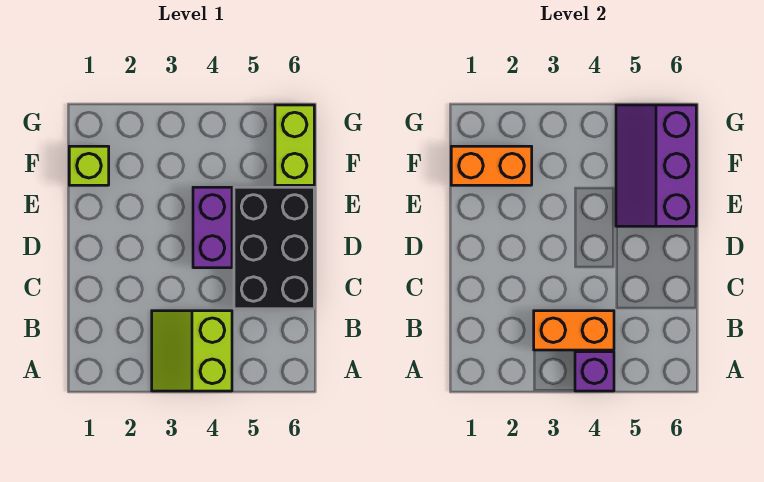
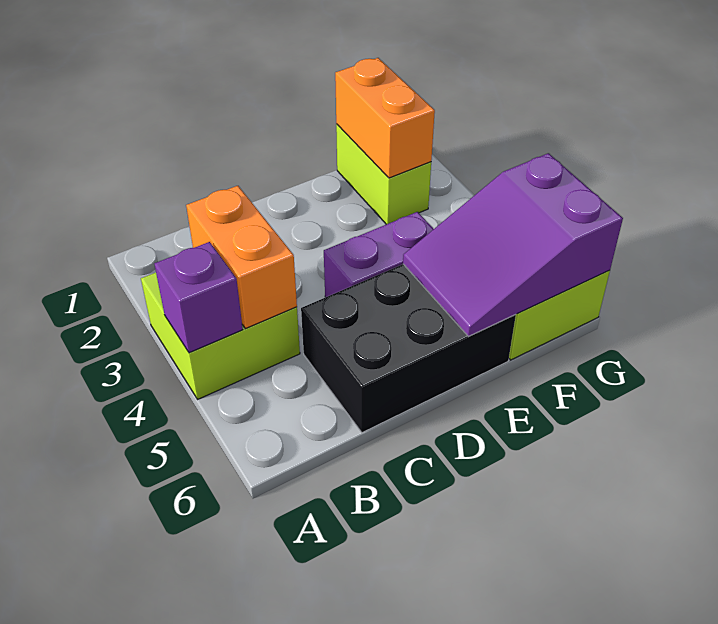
lime 2x2 slope [152,311,232,391] -> lime 2x2 brick [141,273,300,399]
purple 2x3 slope [616,105,696,226] -> purple 2x3 slope turned to [403,153,623,336]
lime 1x1 brick [69,146,109,185] -> lime 1x2 brick [336,124,431,224]

